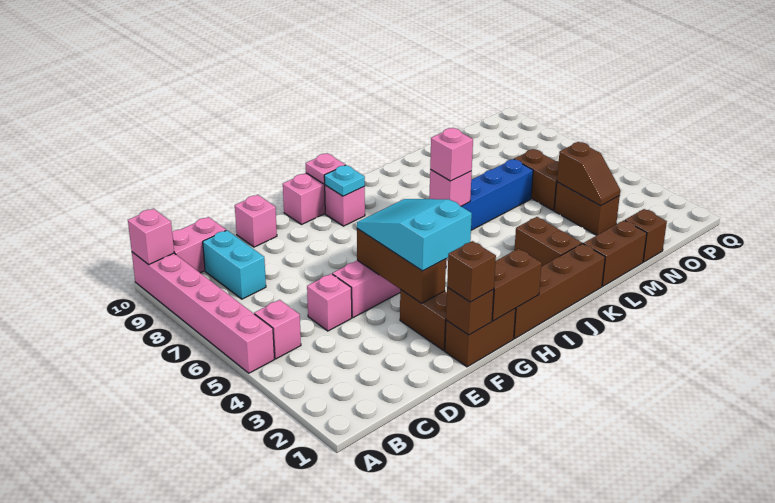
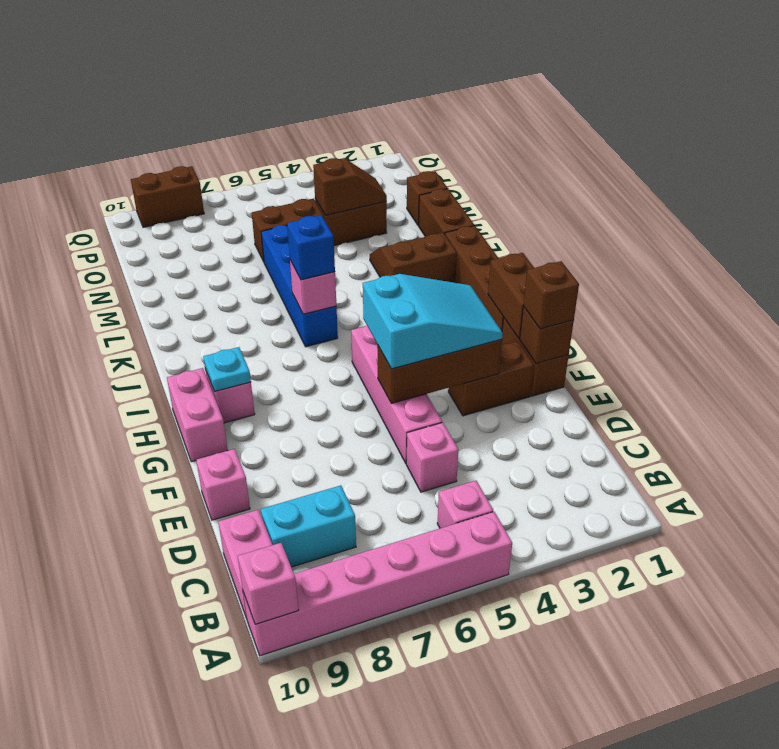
cyan 2x3 slope [357,199,472,271] -> cyan 2x3 slope turned to [363,274,503,369]
pink 1x1 plate [306,153,345,184] -> none
pink 1x1 brick [430,128,473,181] -> blue 1x1 brick [287,215,335,280]
none -> brown 1x2 brick [131,166,204,227]

